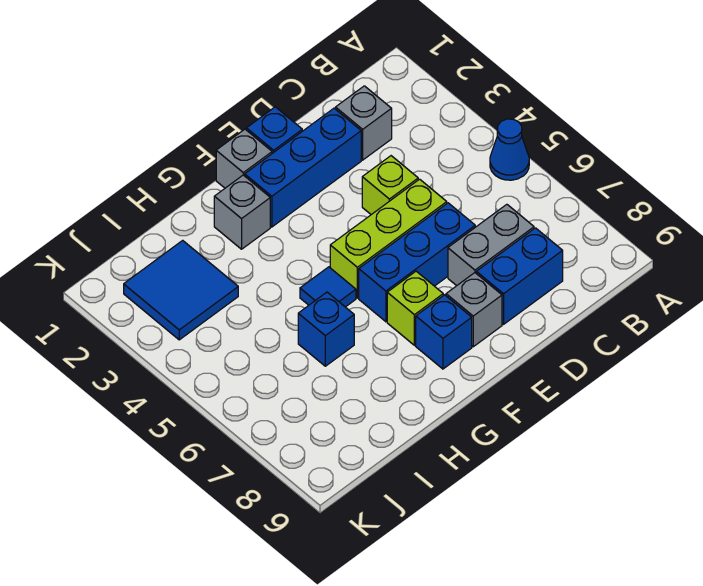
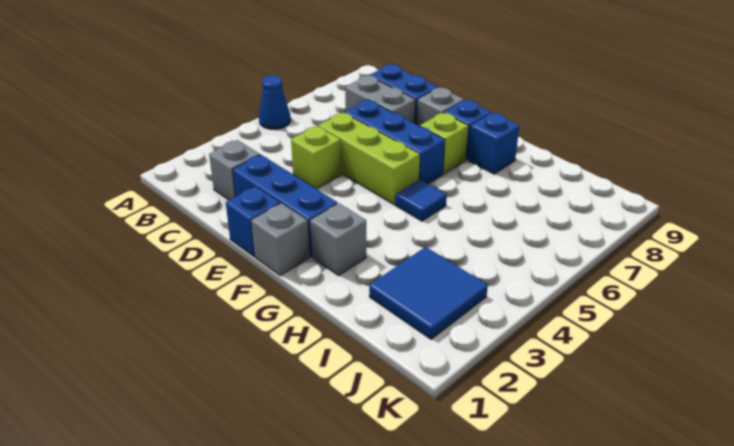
blue 1x1 brick [298,292,354,366] -> blue 1x1 brick moved to [468,113,519,174]

